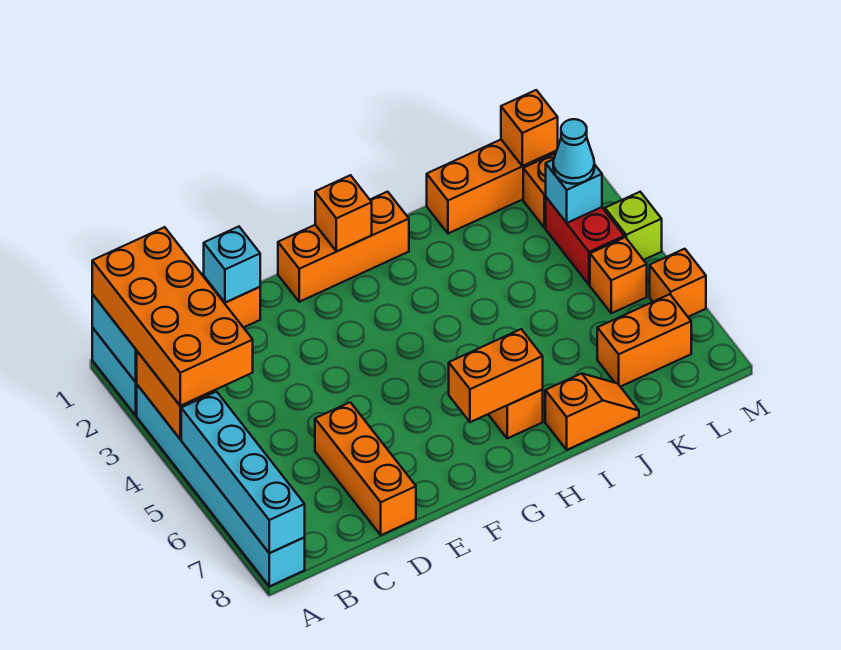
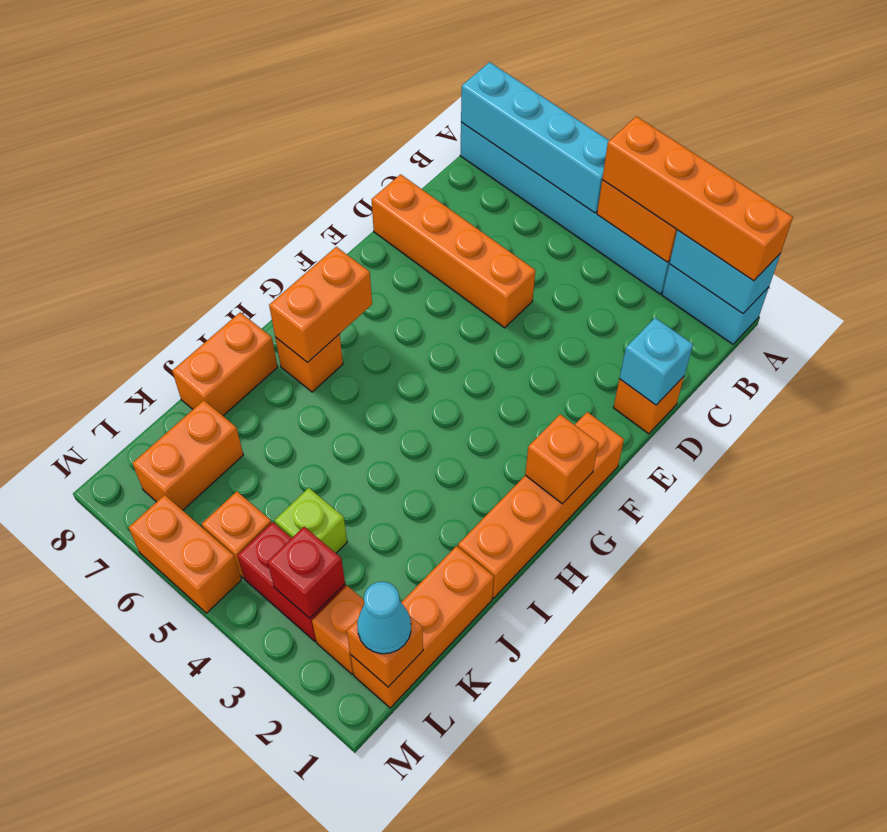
orange 2x4 brick [92,227,253,406] -> orange 1x4 brick [602,116,793,281]
orange 1x3 brick [315,402,416,535] -> orange 1x4 brick [372,174,535,328]
orange 1x3 brick [278,192,409,302] -> orange 1x4 brick [458,412,624,598]
orange 1x2 slope [545,373,639,450] -> orange 1x2 brick [172,312,278,416]
cyan 1x1 brick [546,159,602,223] -> red 1x1 brick [267,527,345,618]
cyan 1x1 cone [553,119,594,184] -> cyan 1x1 cone moved to [357,582,411,654]
lime 1x1 brick [605,192,662,260] -> lime 1x1 brick moved to [275,488,347,553]
orange 1x1 brick [650,249,706,317] -> orange 1x2 brick [128,495,241,613]

